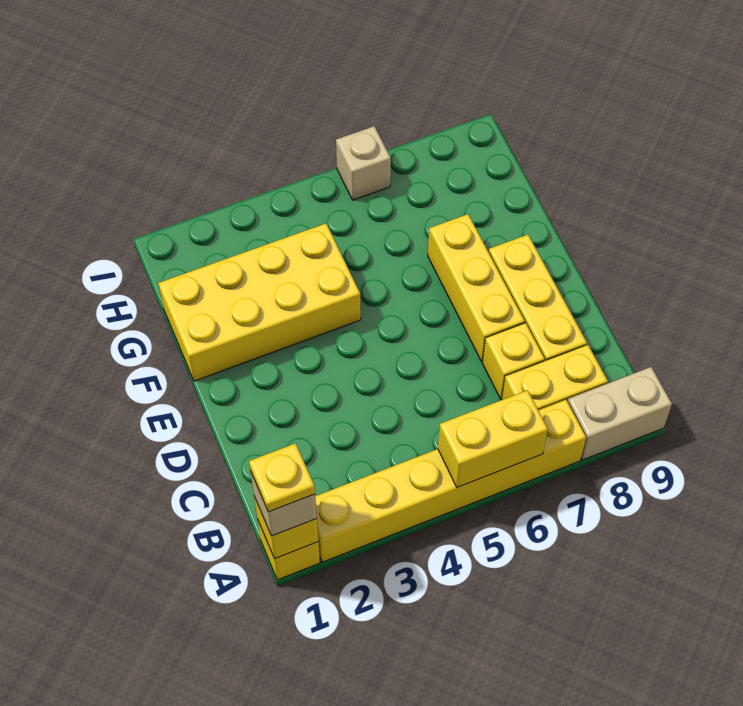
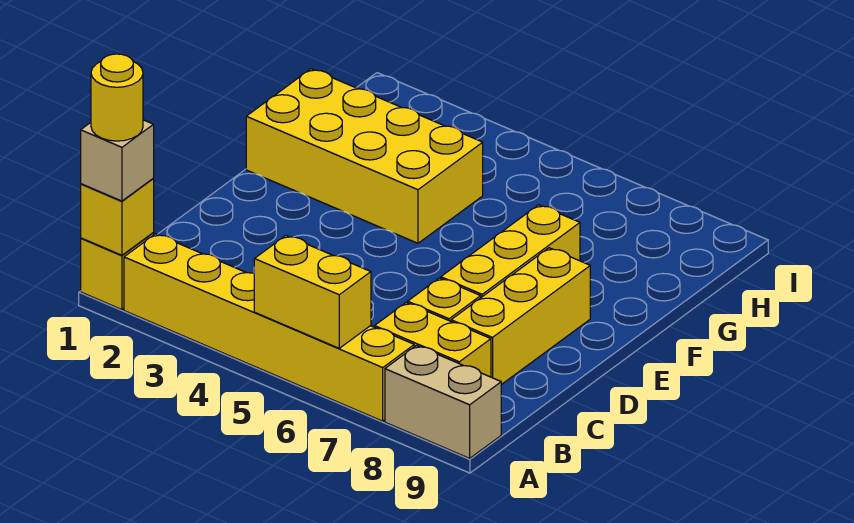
yellow 1x1 plate [249,443,315,512] -> yellow 1x1 round brick [91,54,143,141]
tan 1x1 brick [336,126,391,200] -> none

